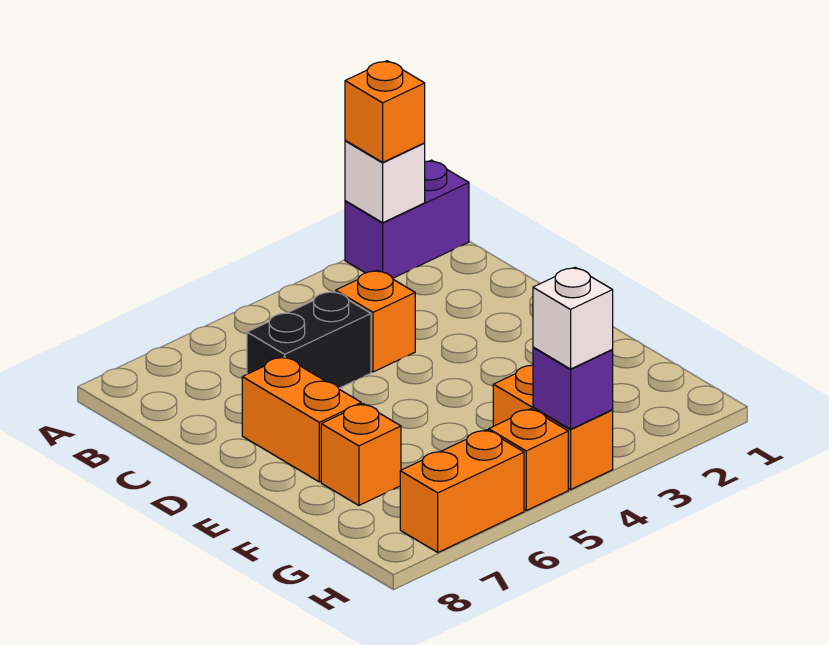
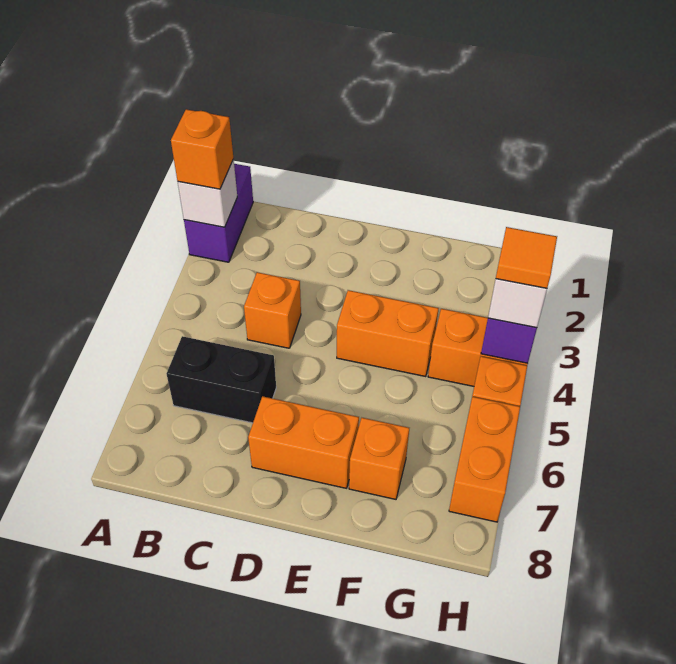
black 1x2 brick [247,291,371,388] -> black 1x2 brick turned to [167,336,276,423]
none -> orange 1x2 brick [337,290,439,377]
none -> orange 1x1 tile [496,227,557,288]

